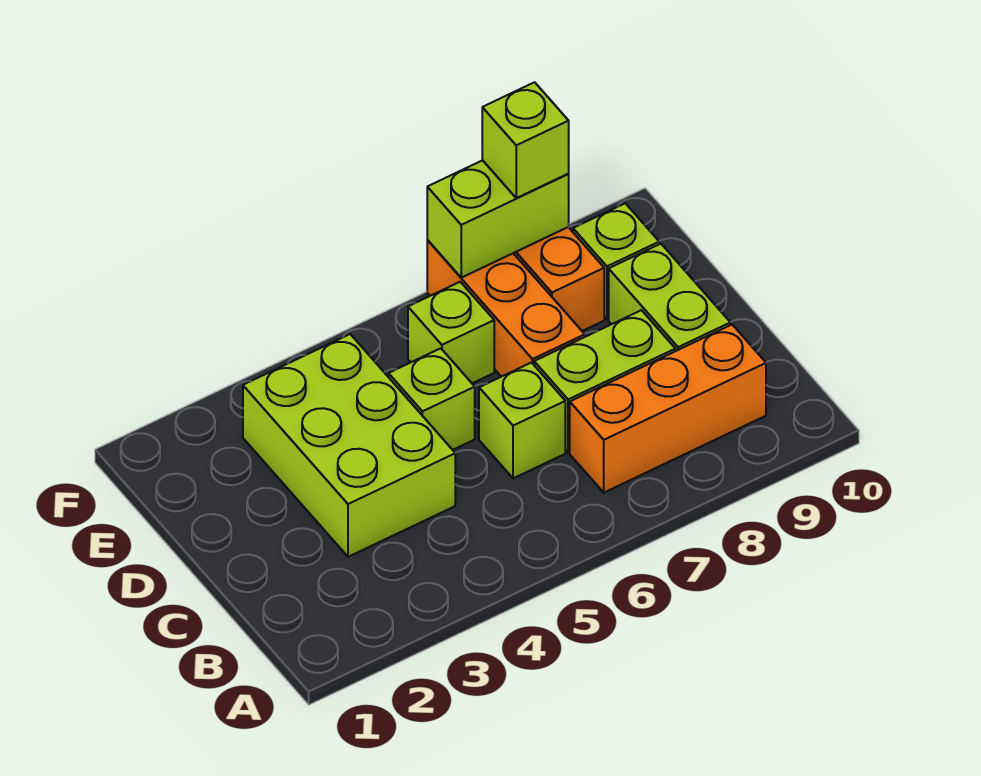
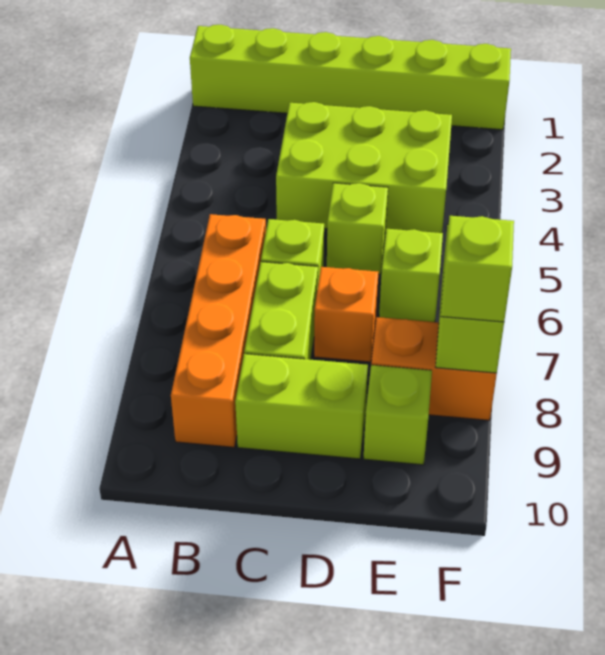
none -> lime 1x6 brick [190,25,511,130]
orange 1x3 brick [570,325,766,492] -> orange 1x4 brick [171,214,266,447]
orange 1x3 brick [427,240,585,377] -> orange 1x1 brick [314,267,378,362]

